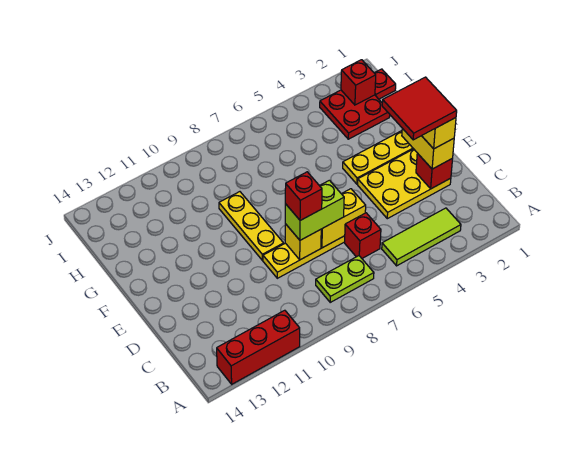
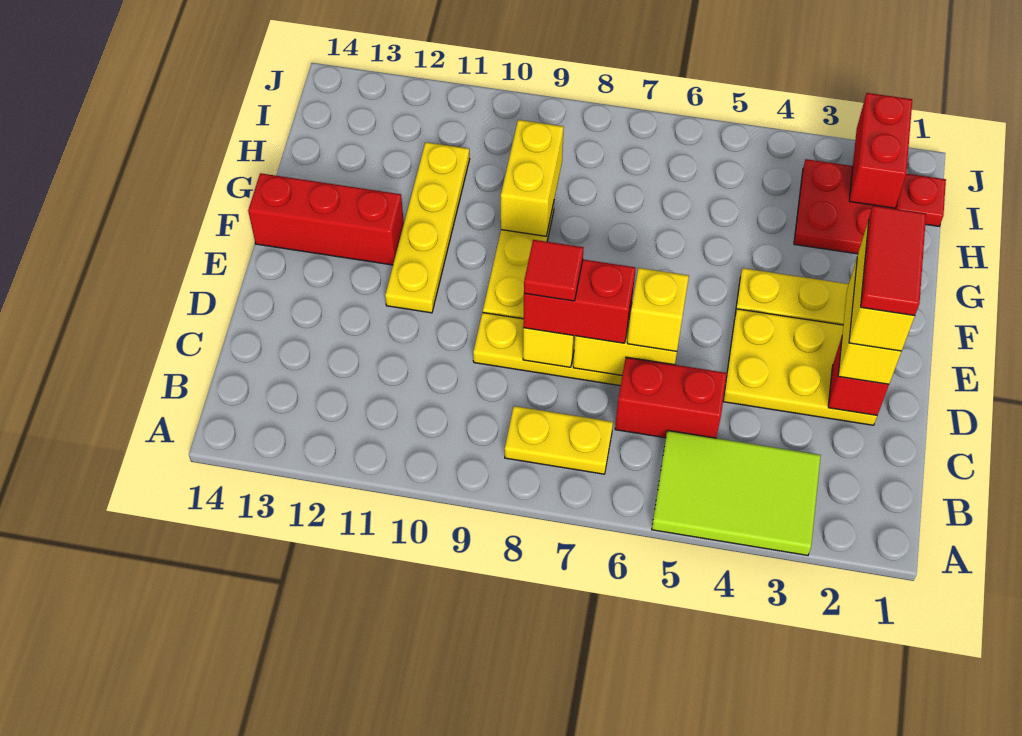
red 1x3 brick [217,310,300,384] -> red 1x3 brick moved to [248,173,404,265]
lime 1x3 tile [382,208,461,266] -> lime 2x3 tile [652,430,821,555]
lime 1x2 plate [316,256,374,302] -> yellow 1x2 plate [505,406,613,474]
red 1x1 brick [345,213,381,258] -> red 1x2 brick [615,357,727,438]
red 2x2 tile [382,77,457,140] -> red 1x2 tile [861,206,926,316]
none -> yellow 1x1 brick [627,268,689,351]
lime 1x2 brick [285,180,344,240] -> red 1x2 brick [523,259,636,343]
red 1x1 brick [285,172,322,220] -> red 1x1 tile [524,240,584,301]
none -> yellow 1x4 plate [385,142,470,313]
none -> yellow 1x2 brick [501,120,564,236]
red 1x1 brick [341,60,376,105] -> red 1x2 brick [849,93,912,208]

